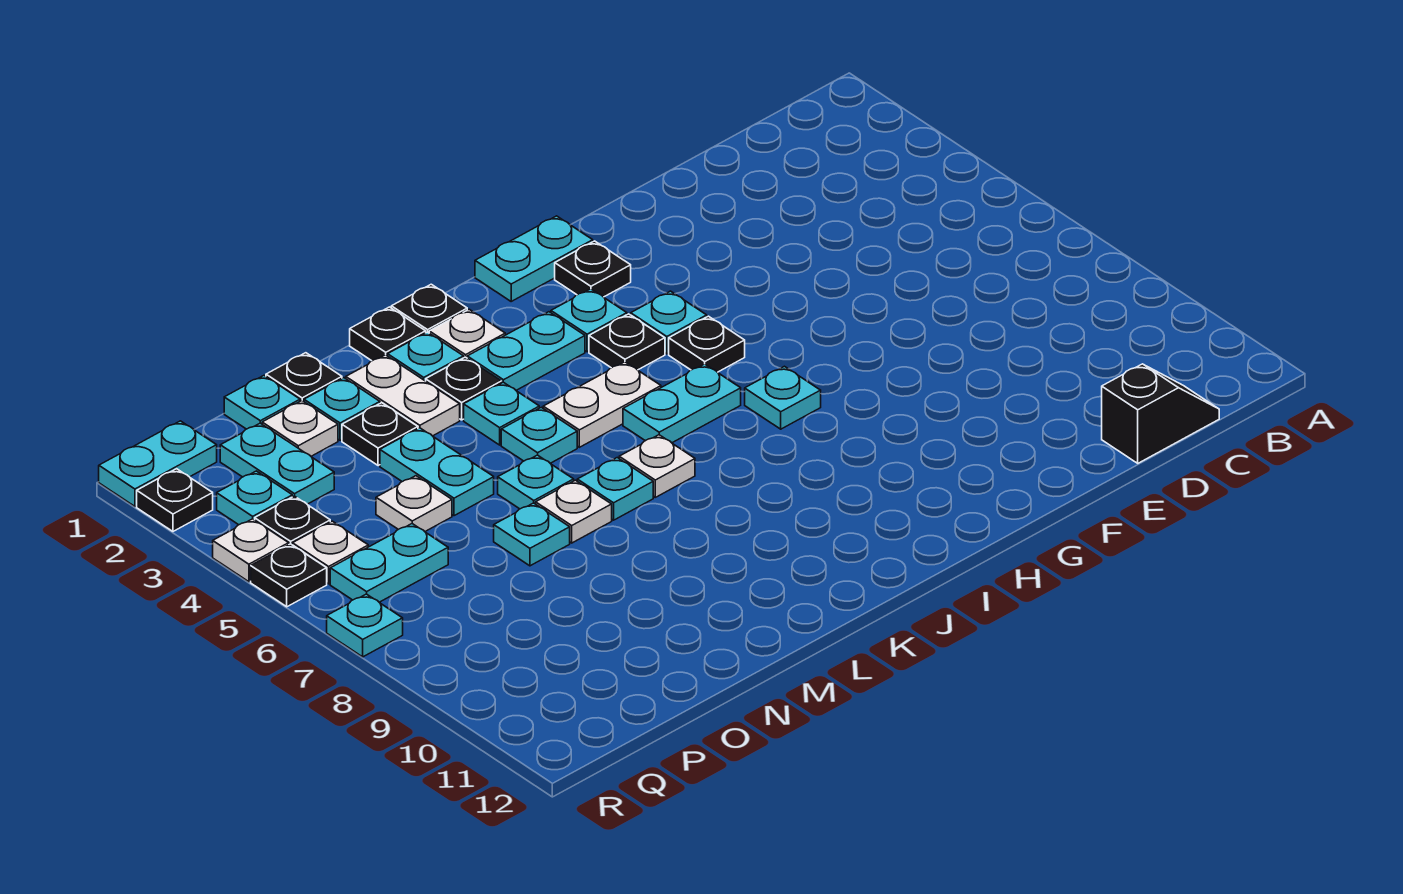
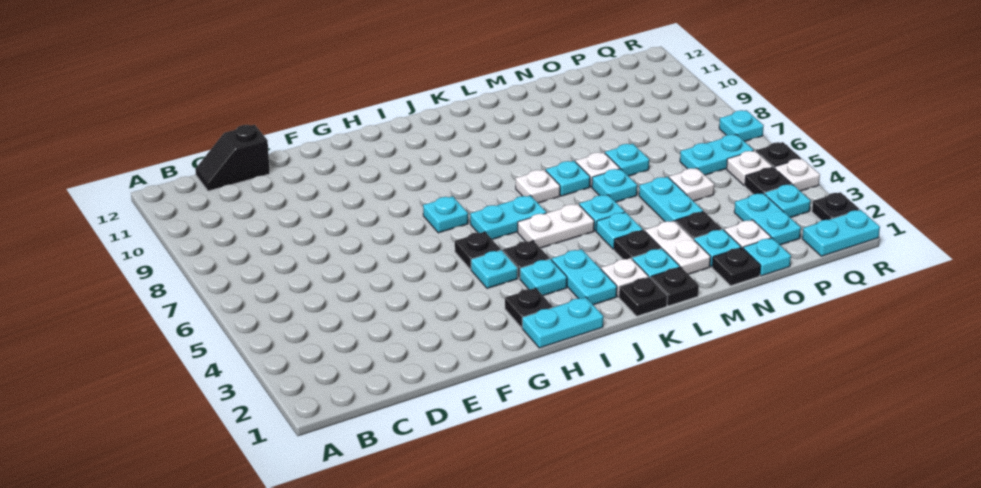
cyan 1x2 plate [467,312,585,390] -> cyan 1x2 plate turned to [552,249,617,305]

